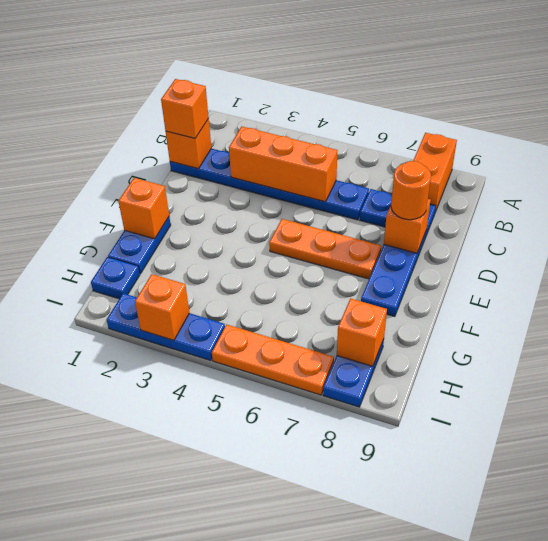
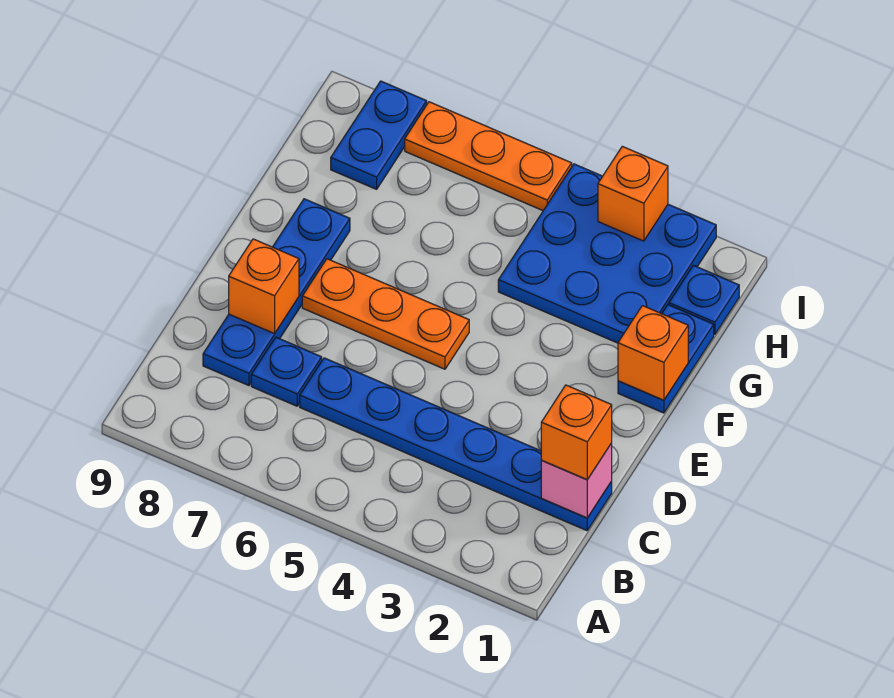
orange 1x2 brick [413,133,457,212] -> none
orange 1x1 brick [166,119,211,169] -> pink 1x1 brick [541,443,612,518]
orange 1x3 brick [229,127,337,202] -> none
orange 1x1 round brick [391,161,431,220] -> none
orange 1x1 brick [337,299,387,366] -> none
blue 1x3 plate [107,293,225,361] -> blue 3x3 plate [498,164,716,343]

